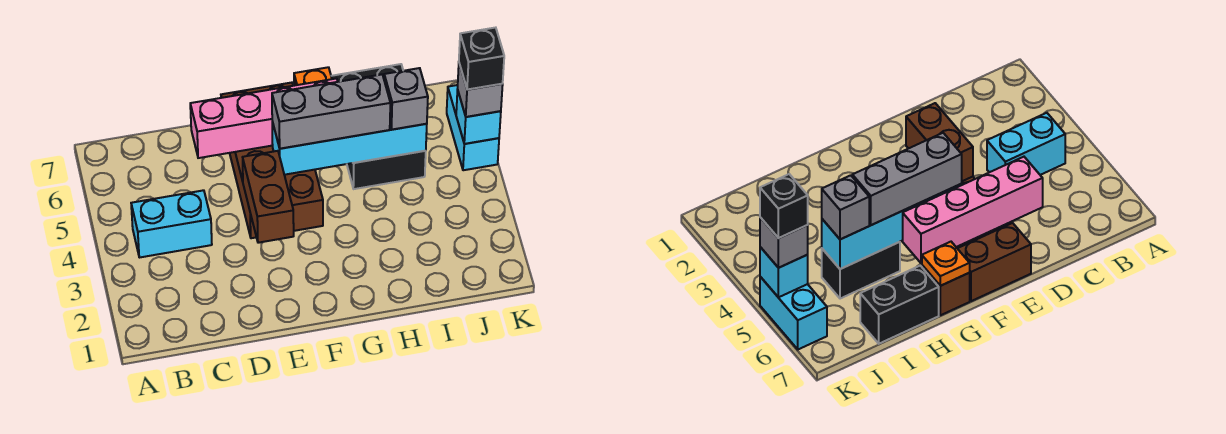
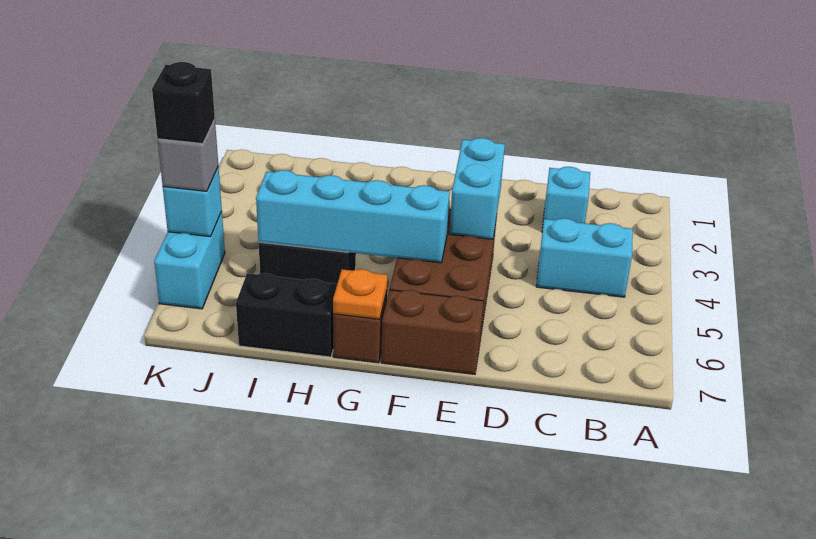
none -> cyan 1x1 brick [542,167,590,232]
pink 1x4 brick [190,79,338,158] -> none
brown 1x2 brick [243,151,294,243] -> cyan 1x2 brick [449,138,505,239]
grey 1x3 brick [272,74,390,149] -> none
grey 1x1 brick [384,68,428,130] -> none

